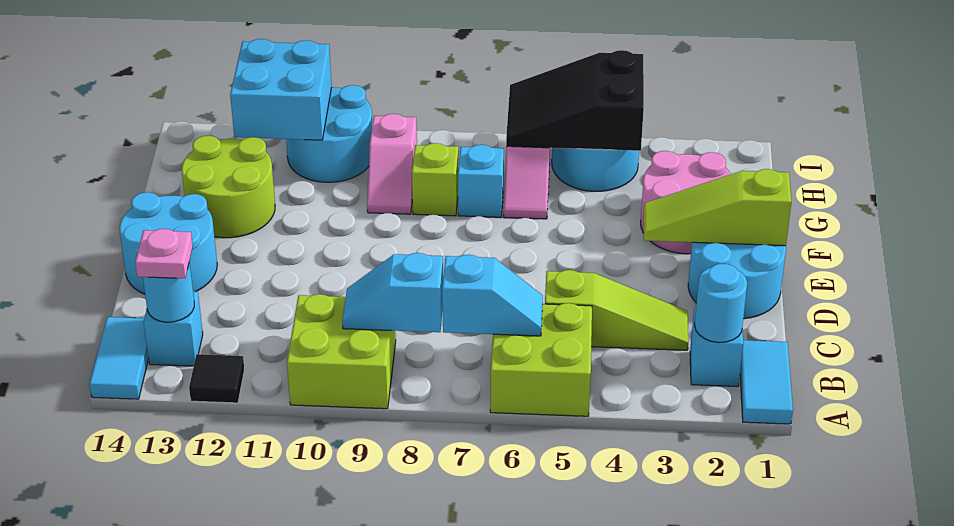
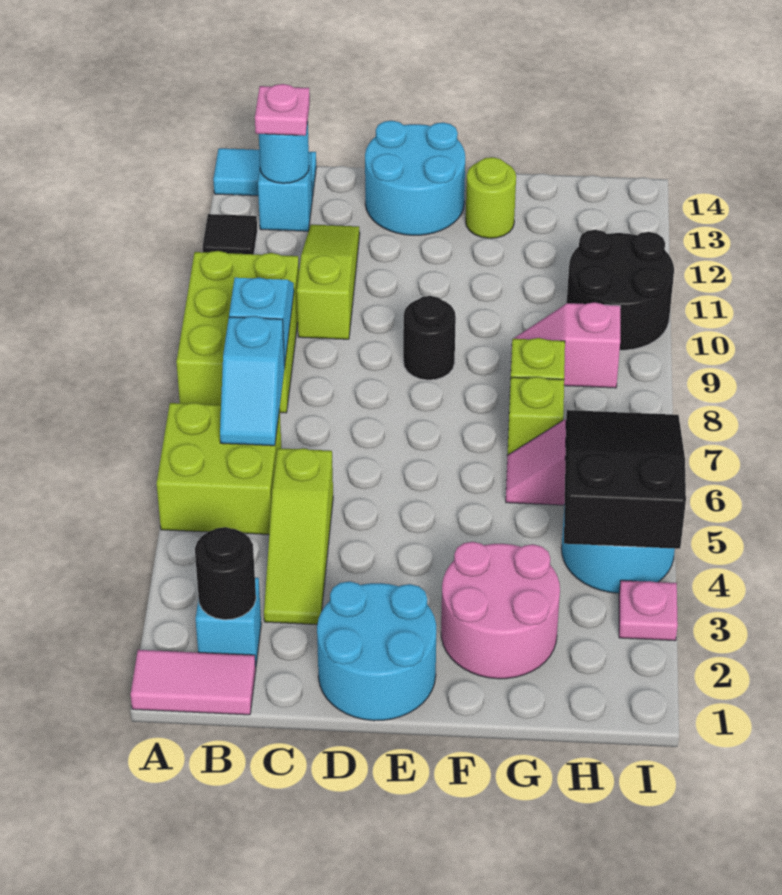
cyan 1x2 tile [740,340,793,424] -> pink 1x2 tile [131,650,256,715]
lime 2x2 brick [287,294,396,409] -> lime 2x3 brick [176,251,299,413]
cyan 1x1 round brick [695,264,747,343] -> black 1x1 round brick [195,527,256,620]
lime 1x3 slope [644,169,791,246] -> lime 1x3 slope moved to [297,225,360,339]
none -> black 1x1 round brick [403,296,456,380]
lime 2x2 round brick [182,136,275,238] -> lime 1x1 round brick [466,157,516,238]
cyan 1x1 brick [458,145,504,217] -> lime 1x1 brick [508,377,564,455]
cyan 2x2 round brick [286,85,372,182] -> black 2x2 round brick [567,230,674,350]
cyan 2x2 brick [230,39,332,140] -> none
none -> pink 1x1 plate [619,580,678,641]

